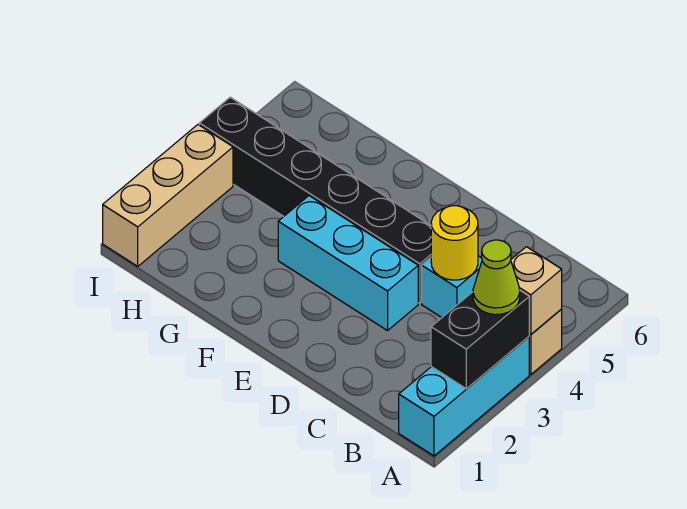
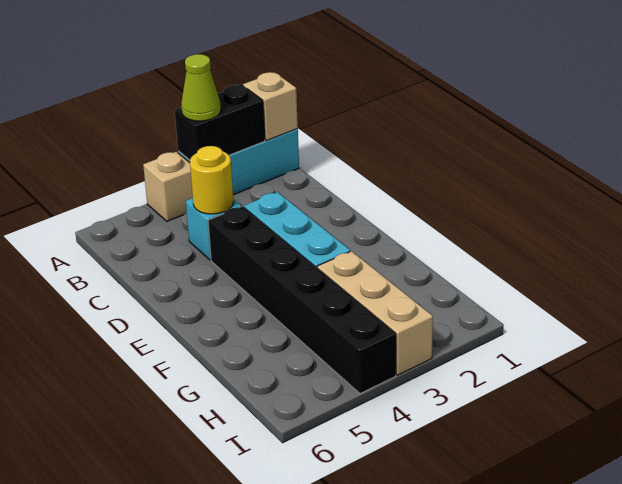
tan 1x1 brick [511,247,562,334] -> tan 1x1 brick moved to [243,72,298,140]
tan 1x3 brick [103,125,233,266] -> tan 1x3 brick turned to [317,251,433,375]

